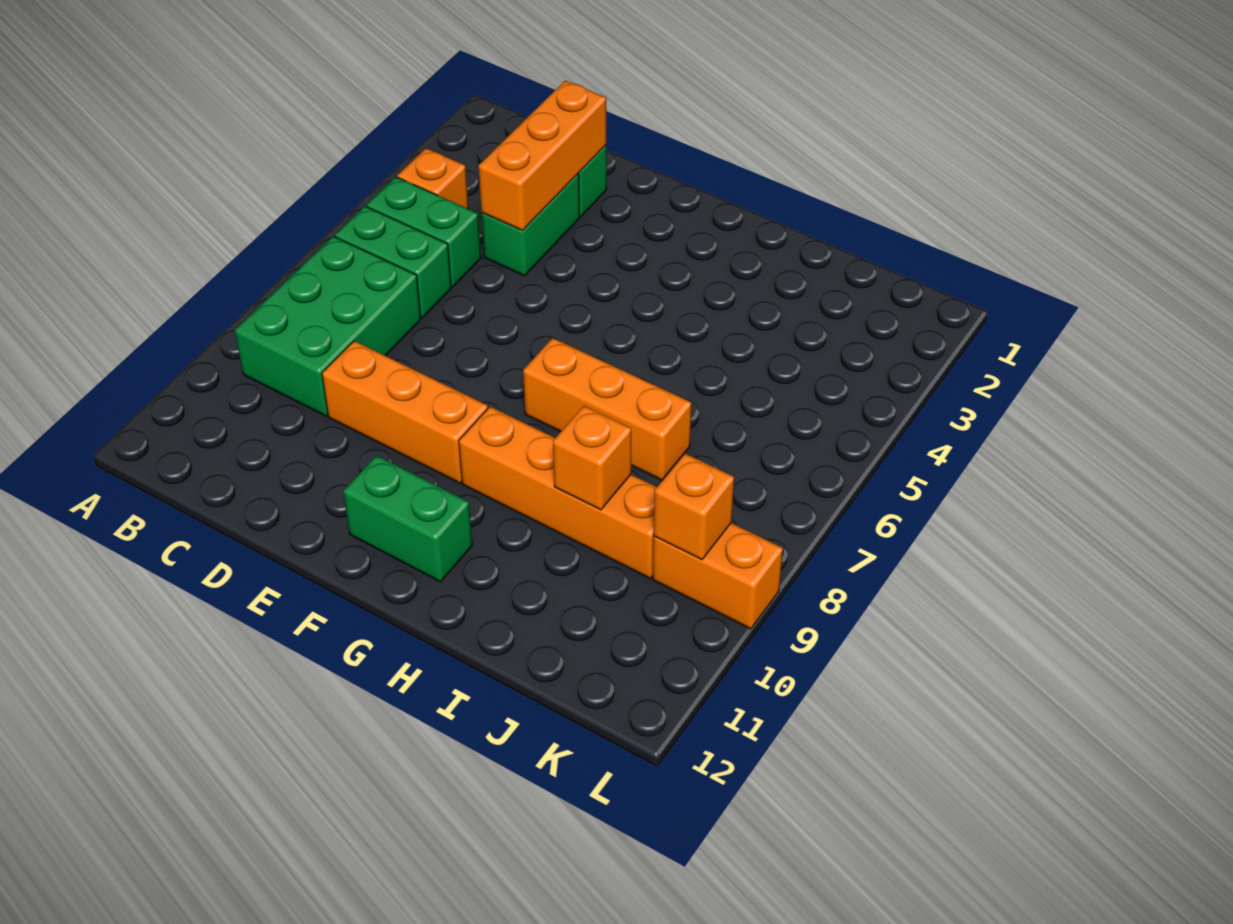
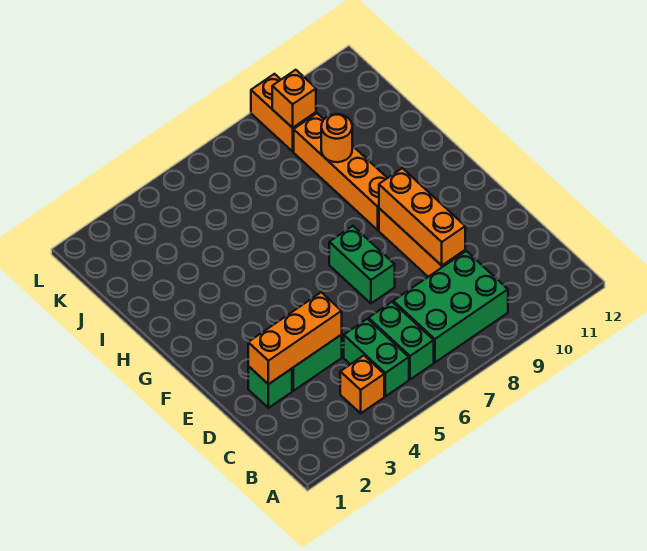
green 1x2 brick [343,455,472,582] -> green 1x2 brick moved to [329,226,395,303]
orange 1x3 brick [523,338,691,480] -> orange 1x3 brick moved to [379,168,465,266]
orange 1x1 brick [553,406,631,510] -> orange 1x1 round brick [321,114,352,162]

